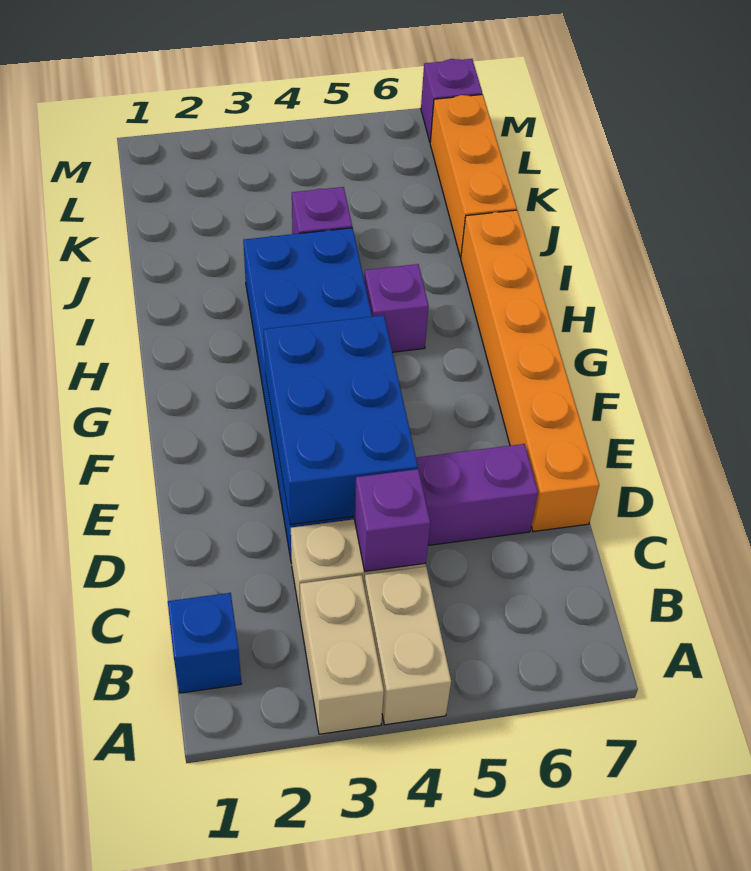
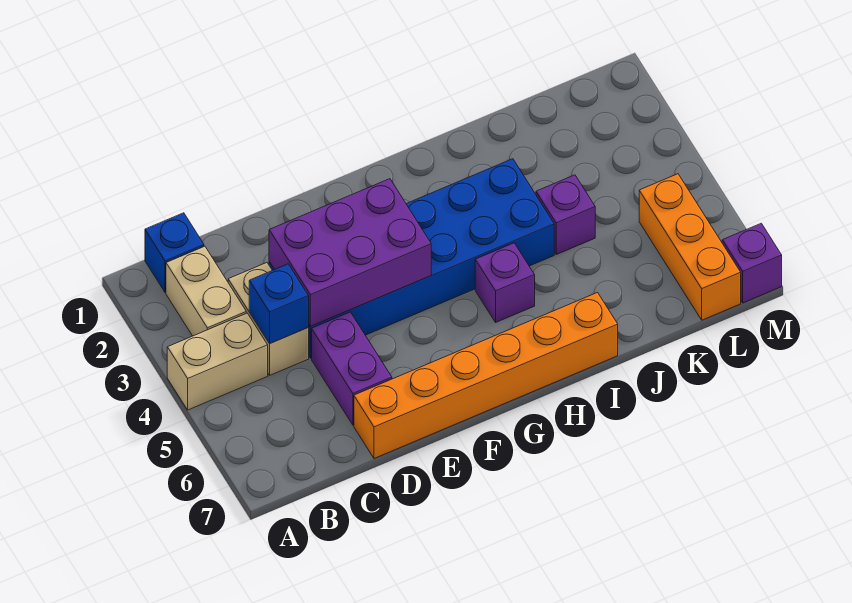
tan 1x2 brick [300,575,384,734] -> tan 1x2 brick turned to [166,246,246,336]
purple 1x1 brick [354,469,430,571] -> blue 1x1 brick [249,264,309,343]
blue 2x3 brick [263,315,418,525] -> purple 2x3 brick [269,179,431,326]
orange 1x3 brick [430,94,517,258] -> orange 1x3 brick turned to [639,174,741,320]

